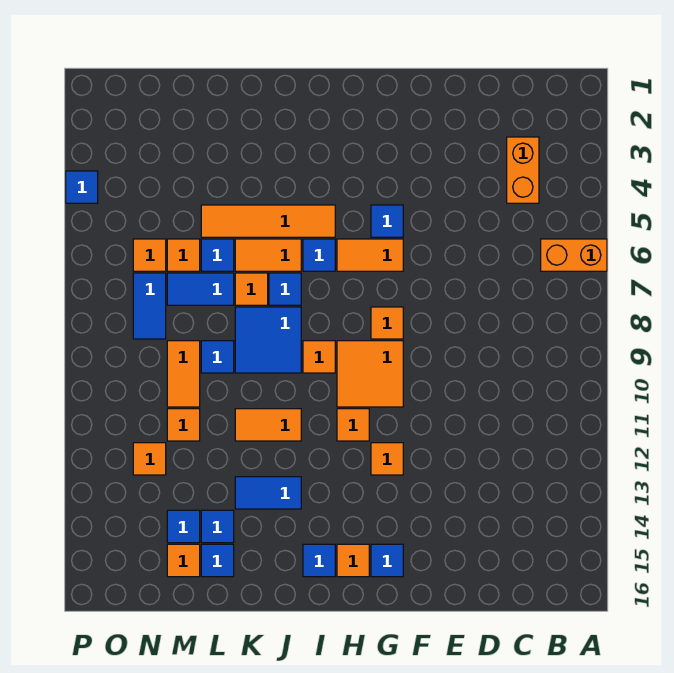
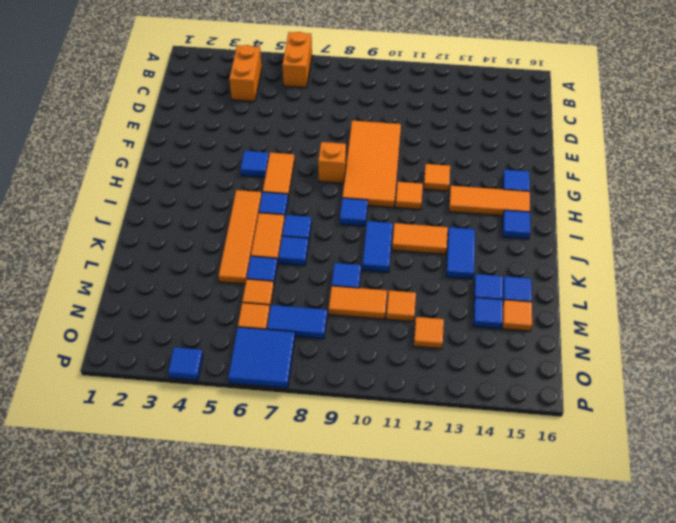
orange 1x2 brick [507,137,539,203] -> orange 1x2 brick turned to [229,45,262,102]
orange 1x1 tile [371,307,403,339] -> orange 1x1 brick [318,142,346,183]
orange 2x2 tile [337,341,403,407] -> orange 2x4 tile [342,121,401,207]
orange 1x1 tile [337,544,369,577] -> orange 1x3 tile [449,186,530,216]
orange 1x1 tile [303,341,335,373] -> blue 1x1 tile [340,198,368,226]
blue 2x2 tile [235,307,301,373] -> blue 2x2 tile moved to [228,327,295,388]
orange 1x2 tile [235,409,301,441] -> orange 1x2 tile turned to [392,223,448,254]
orange 1x1 tile [235,273,268,305] -> blue 1x1 tile [279,236,308,266]
blue 1x2 tile [167,273,234,305] -> blue 1x2 tile moved to [362,221,393,272]

